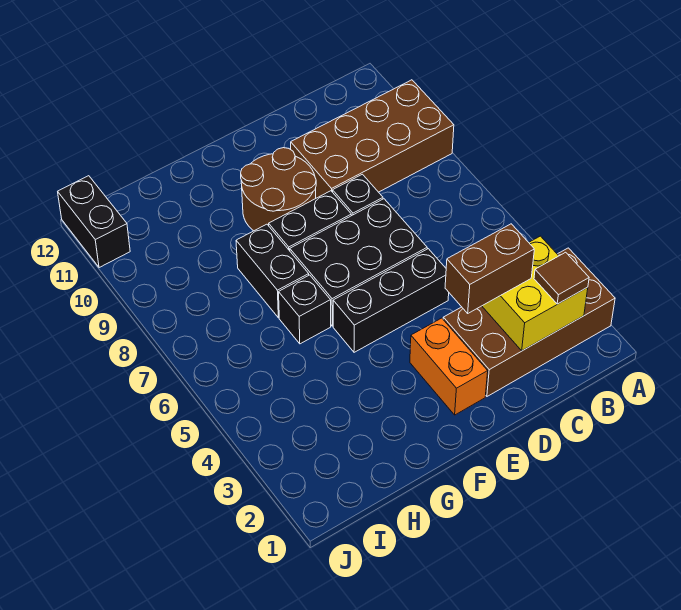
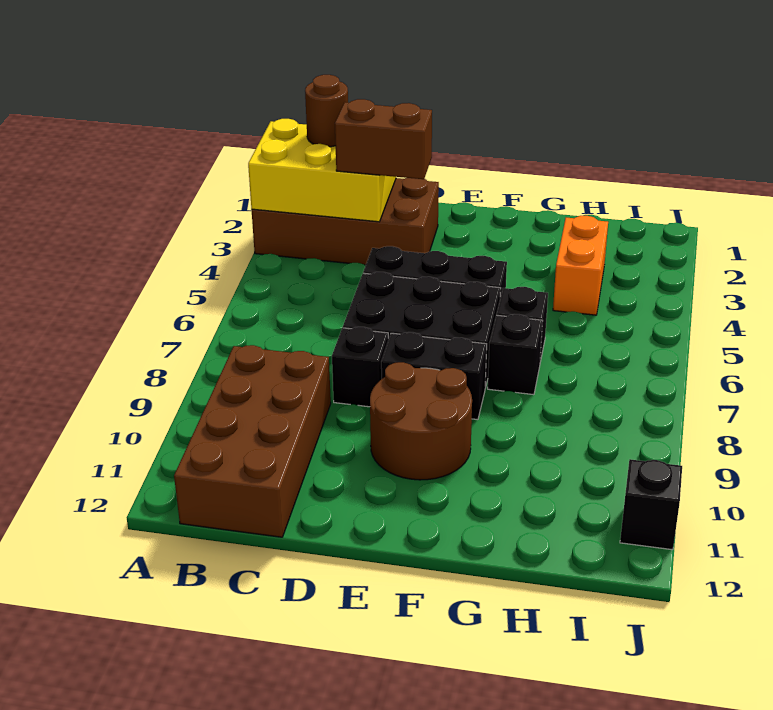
brown 2x4 brick [291,80,454,198] -> brown 2x4 brick turned to [174,345,331,537]
yellow 2x2 brick [482,236,588,351] -> yellow 2x3 brick [248,119,396,222]
brown 1x1 tile [534,252,589,304] -> brown 1x1 round brick [305,75,348,147]
orange 1x2 brick [410,318,488,415] -> orange 1x2 brick moved to [553,216,608,315]
black 1x2 brick [236,224,309,318] -> black 1x1 brick [488,314,543,395]
black 1x2 brick [58,176,130,268] -> black 1x1 brick [620,459,682,550]

